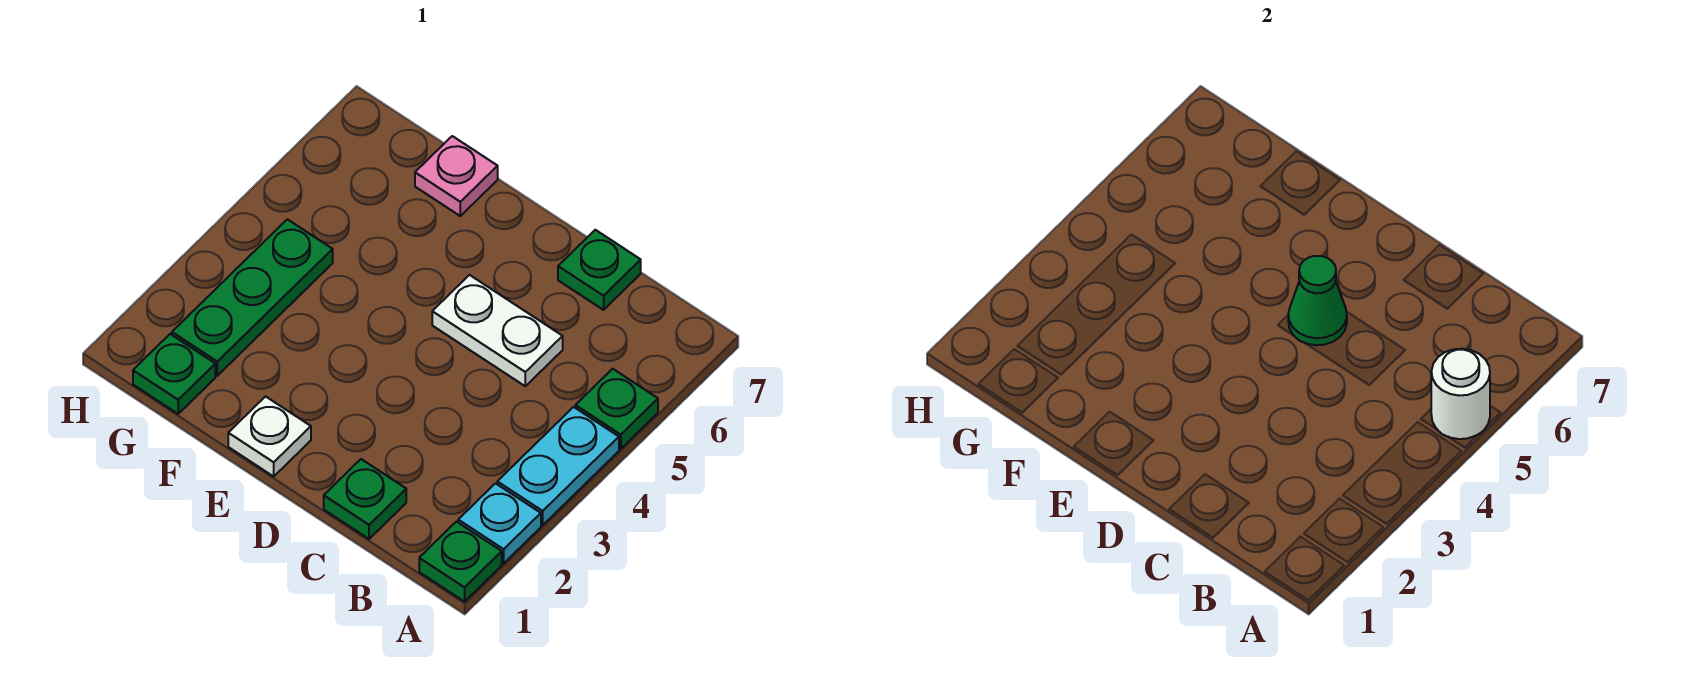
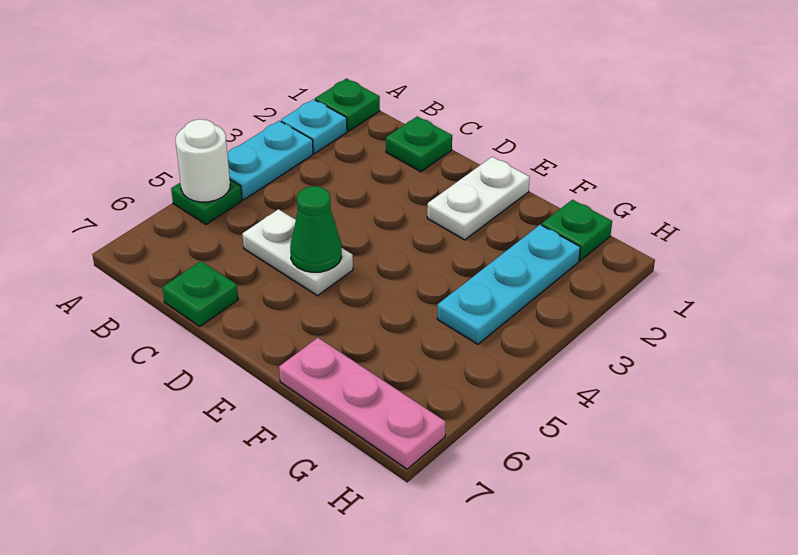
white 1x1 plate [228,397,311,476] -> white 1x2 plate [427,157,530,240]
pink 1x1 plate [415,136,498,216] -> pink 1x3 plate [279,338,446,469]
green 1x3 plate [172,219,333,376] -> cyan 1x3 plate [437,225,580,344]

